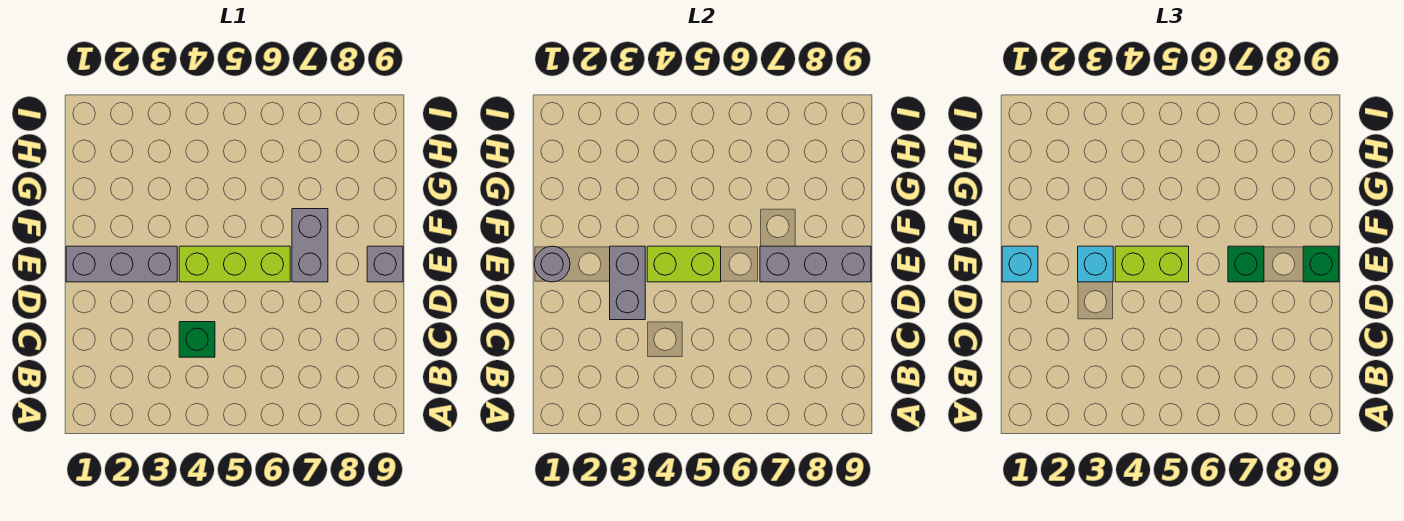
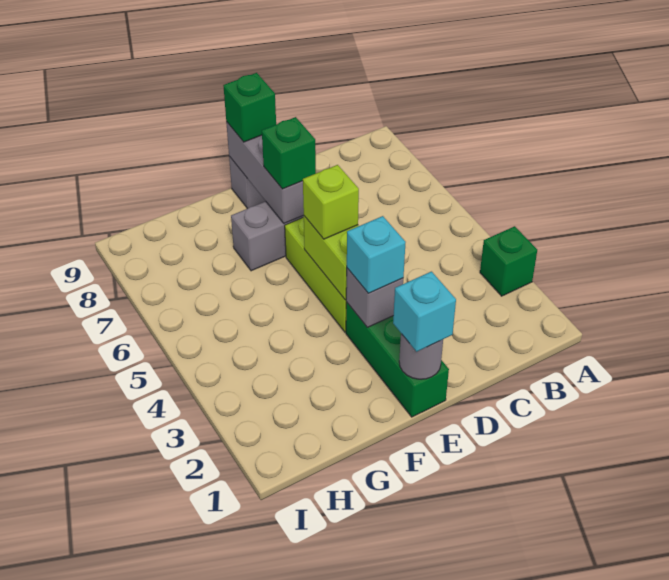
green 1x1 brick [179,322,215,357] -> green 1x1 brick moved to [480,226,537,296]
grey 1x2 brick [610,246,645,320] -> grey 1x1 brick [346,268,403,327]
grey 1x3 brick [66,246,177,282] -> green 1x3 brick [346,302,449,417]
lime 1x2 brick [1115,246,1189,282] -> lime 1x1 brick [303,165,359,239]

